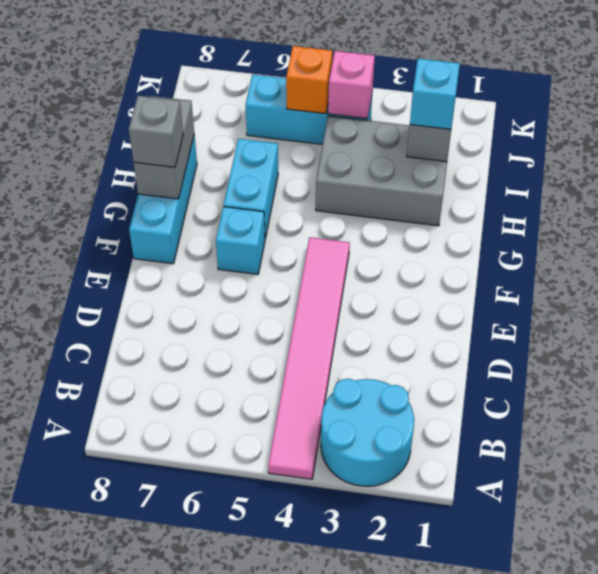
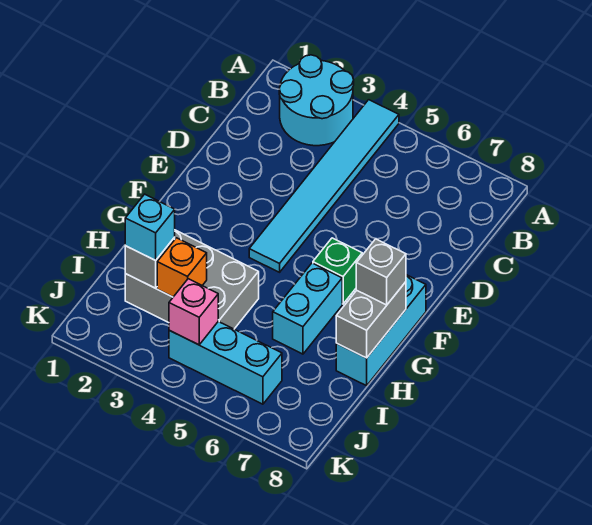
pink 1x6 tile [268,237,350,479] -> cyan 1x6 tile [249,100,399,272]
cyan 1x1 brick [216,207,265,274] -> green 1x1 brick [313,238,362,304]
orange 1x1 brick [286,46,333,114] -> orange 1x1 brick moved to [157,238,207,297]

